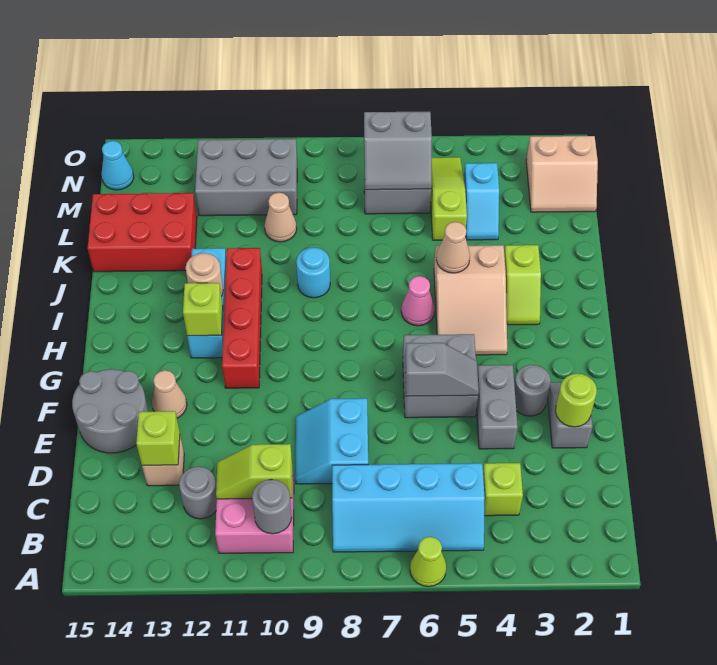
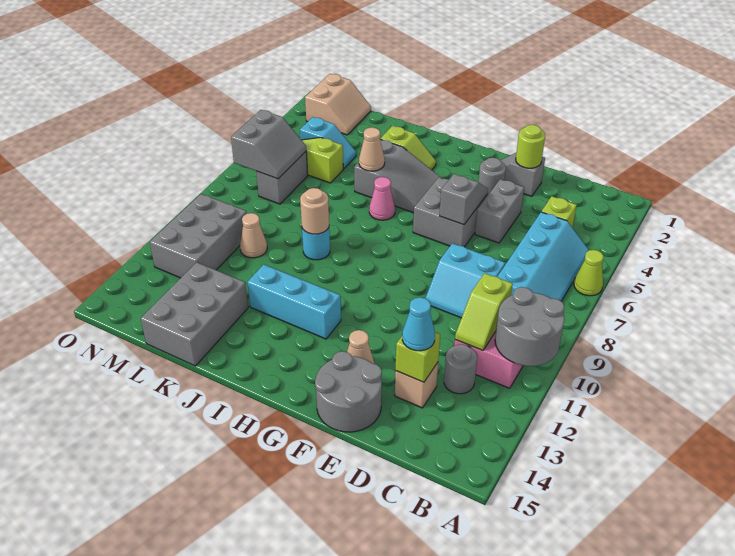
grey 1x1 round brick [252,479,292,534] -> grey 2x2 round brick [495,287,565,366]
grey 1x2 brick [477,365,518,449] -> grey 1x2 brick turned to [475,179,524,243]
red 1x4 brick [222,248,262,388] -> none
tan 2x3 slope [434,245,507,355] -> grey 2x3 slope [354,139,441,213]
lime 1x1 brick [183,283,223,336] -> none
tan 1x1 round brick [186,253,223,296] -> tan 1x1 round brick moved to [300,188,329,234]
red 2x3 brick [88,193,197,272] -> grey 2x3 brick [141,262,248,366]
cyan 1x1 cone [102,141,134,190] -> cyan 1x1 cone moved to [402,297,435,351]

